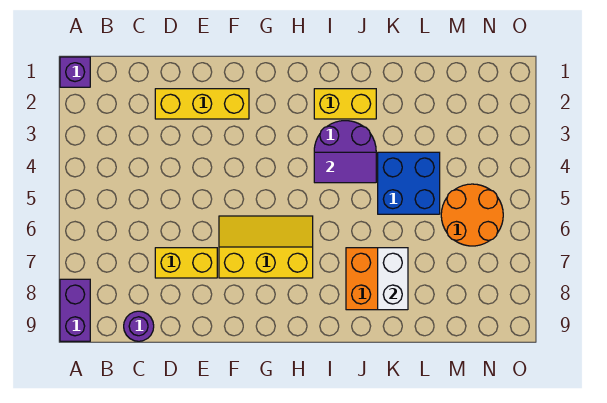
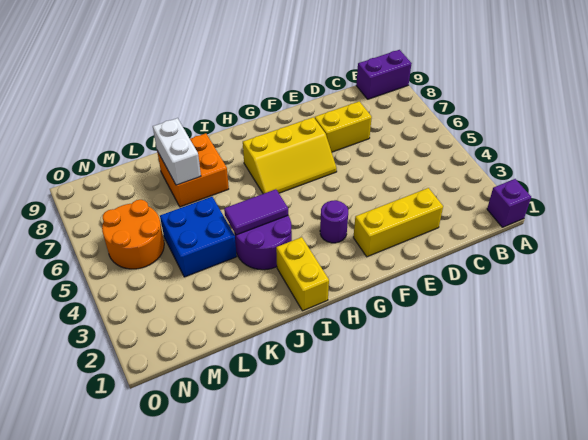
purple 1x2 brick [60,279,90,341] -> purple 1x2 brick turned to [356,50,412,99]
purple 1x1 round brick [124,311,154,341] -> purple 1x1 round brick moved to [320,200,348,243]
yellow 1x2 brick [314,89,376,119] -> yellow 1x2 brick turned to [276,237,329,311]

